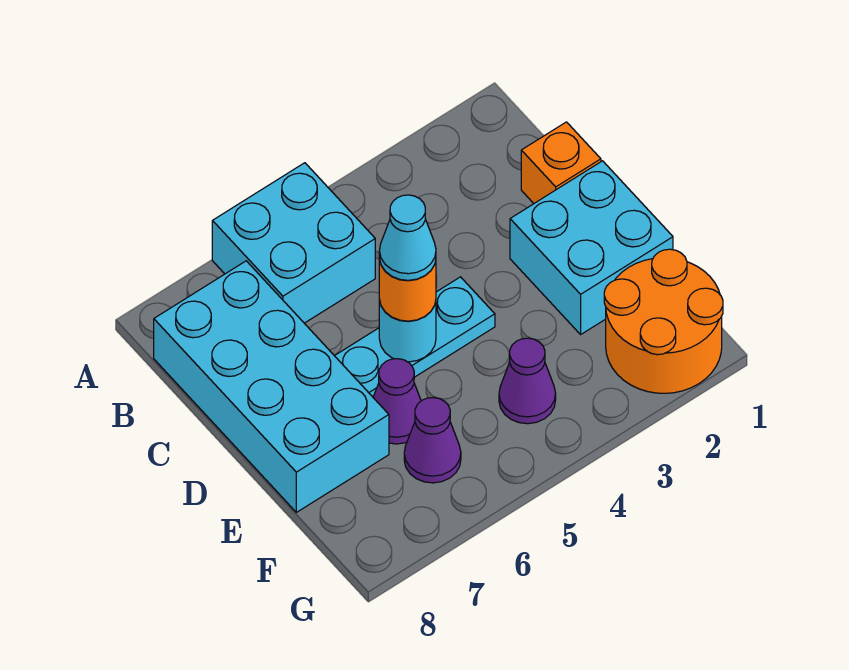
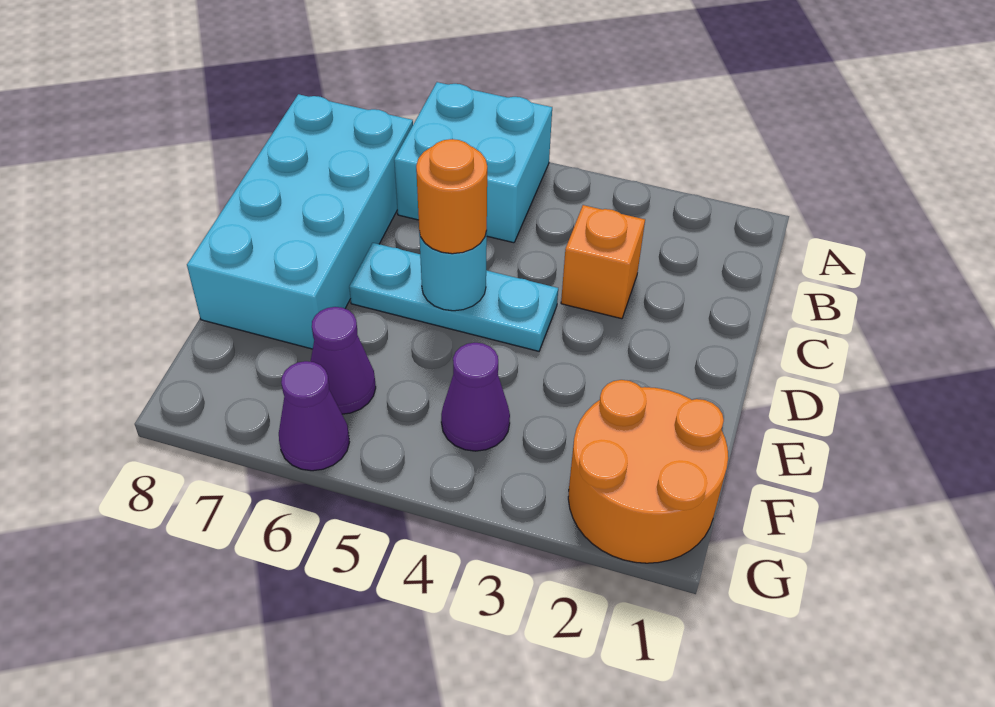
orange 1x1 brick [521,122,601,203] -> orange 1x1 brick moved to [561,205,645,319]
cyan 2x2 brick [510,161,673,334] -> none
cyan 1x1 cone [379,195,436,280] -> none
purple 1x1 cone [373,359,421,444] -> purple 1x1 cone moved to [279,361,349,471]

